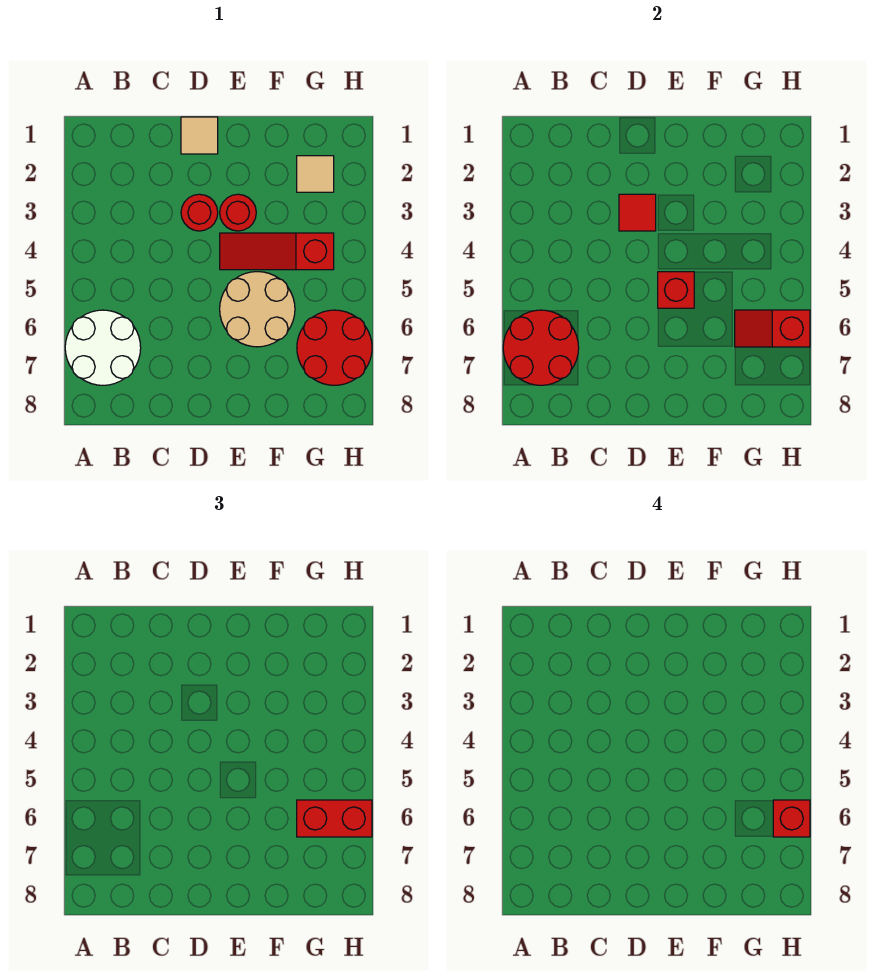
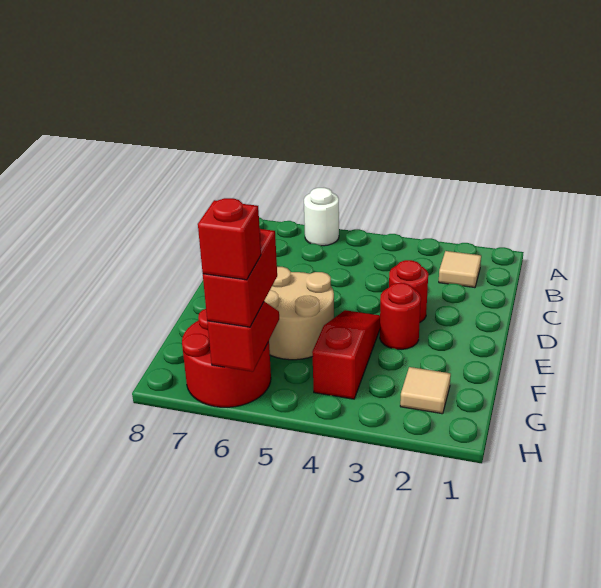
white 2x2 round brick [65,310,141,385] -> white 1x1 round brick [304,188,339,246]
red 2x2 round brick [503,310,579,385] -> none
tan 1x1 tile [181,117,218,154] -> tan 1x1 tile moved to [439,251,481,288]
red 1x1 tile [619,194,656,231] -> none
red 1x1 brick [658,272,694,308] -> none

